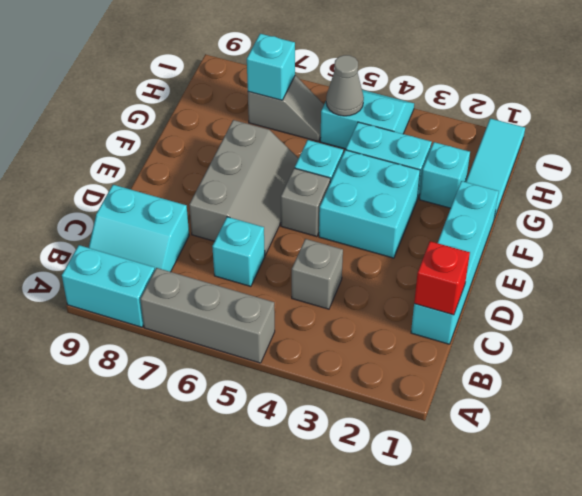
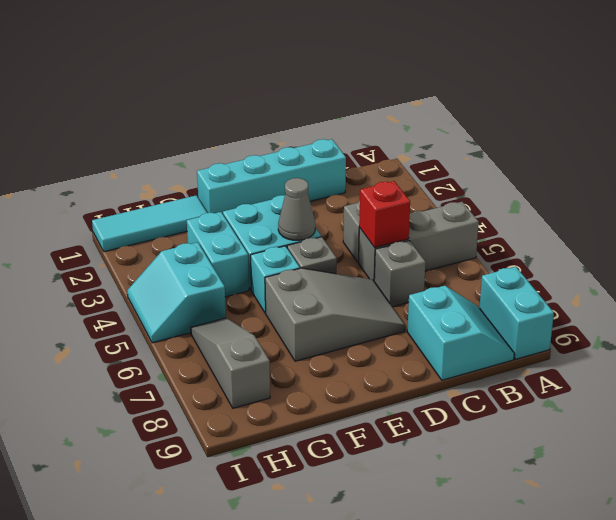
grey 1x3 brick [140,268,275,363] -> grey 1x3 brick turned to [359,202,479,280]
red 1x1 brick [414,241,470,315] -> red 1x1 brick moved to [359,181,410,248]
cyan 1x1 brick [212,217,265,287] -> grey 1x1 brick [374,241,426,307]
grey 2x3 slope [189,120,299,255] -> grey 2x3 slope turned to [265,268,405,361]
cyan 1x1 brick [420,142,470,208] -> none
grey 1x1 cone [326,55,364,116] -> grey 1x1 cone moved to [278,178,315,240]
grey 1x2 slope [248,76,324,142] -> grey 1x3 slope [191,318,270,408]
cyan 1x1 brick [247,34,295,100] -> none

